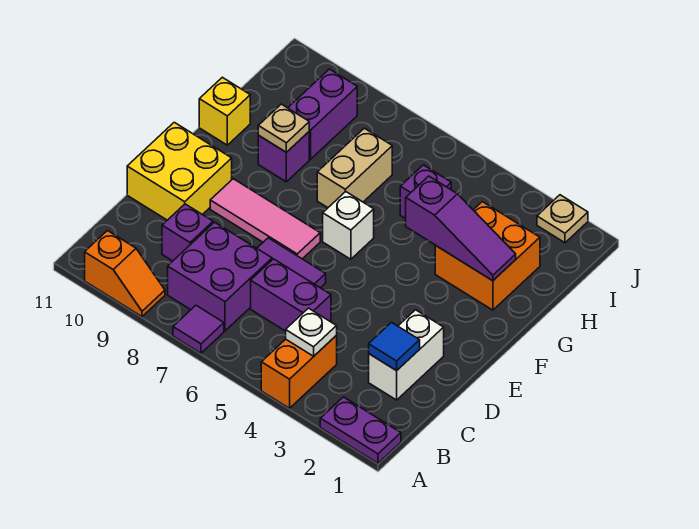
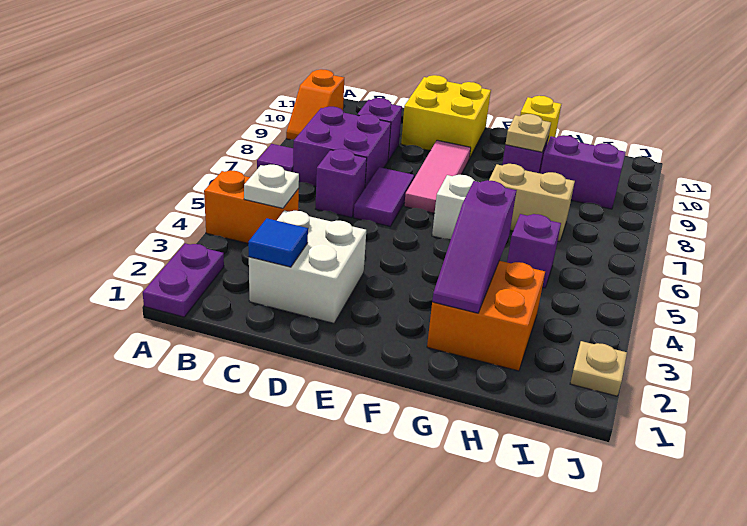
white 1x2 brick [369,310,444,400] -> white 2x2 brick [249,211,366,323]
purple 1x2 brick [251,259,331,331] -> purple 1x1 brick [316,149,367,217]

